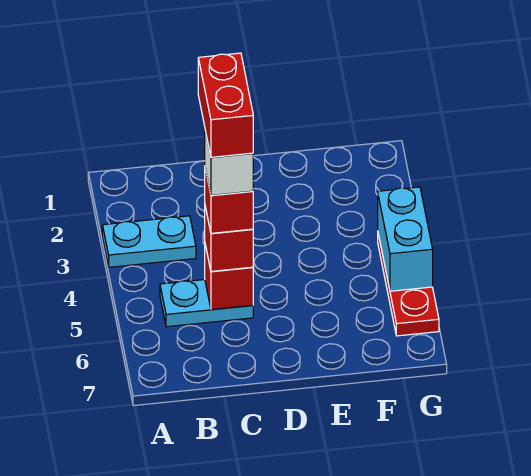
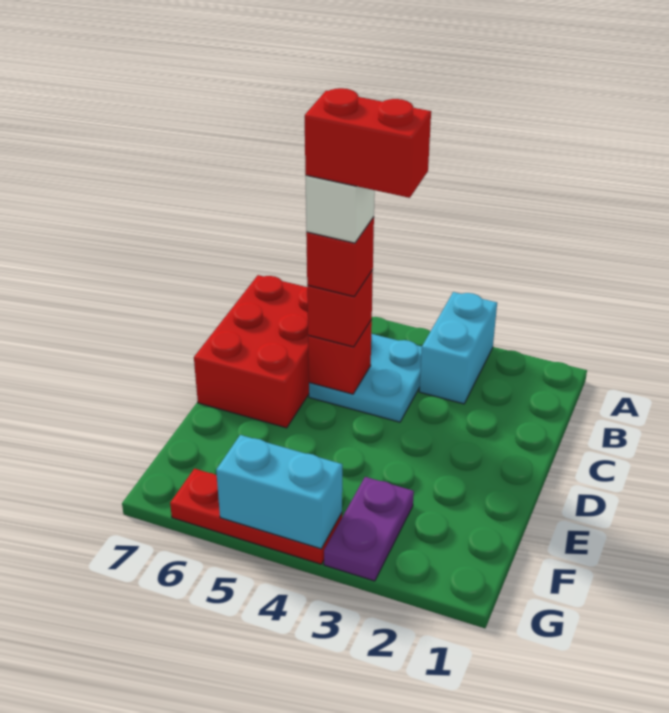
cyan 1x2 plate [102,216,196,267] -> cyan 1x2 brick [419,292,497,404]
cyan 1x2 plate [160,280,253,327] -> cyan 2x2 plate [309,334,422,422]
none -> red 2x3 brick [194,275,309,428]
none -> purple 1x2 plate [324,477,414,581]

